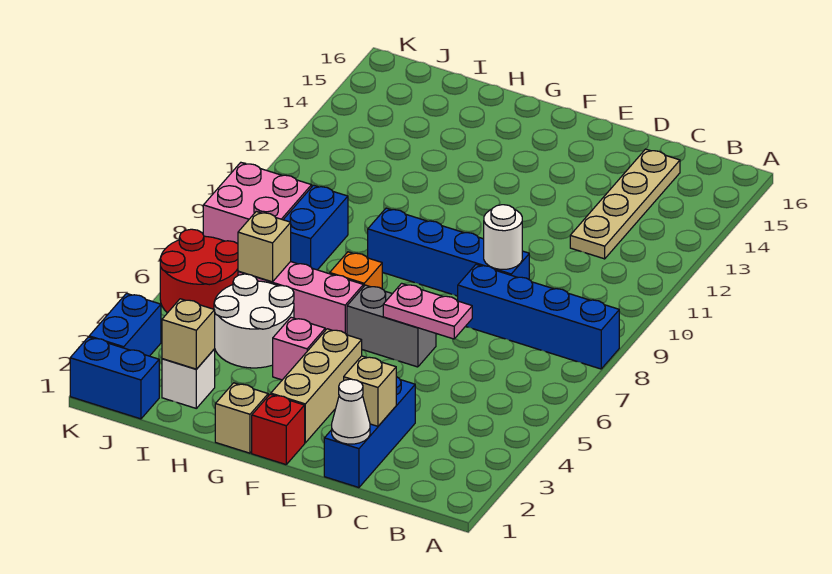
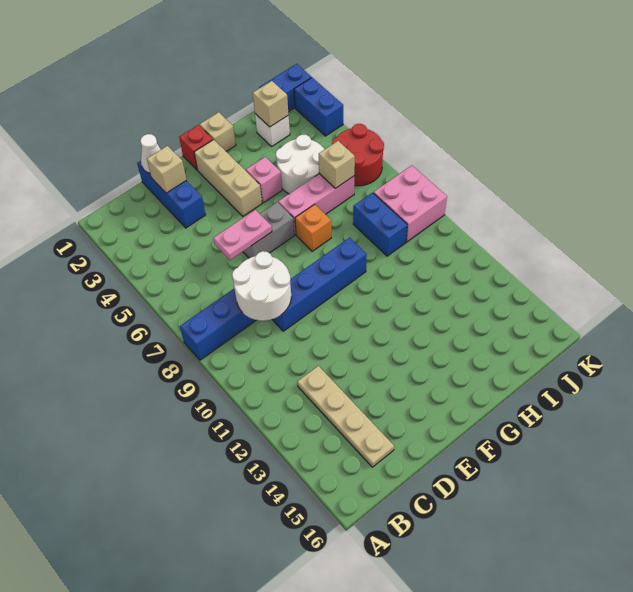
white 1x1 round brick [484,205,522,269] -> white 2x2 round brick [232,251,291,321]

